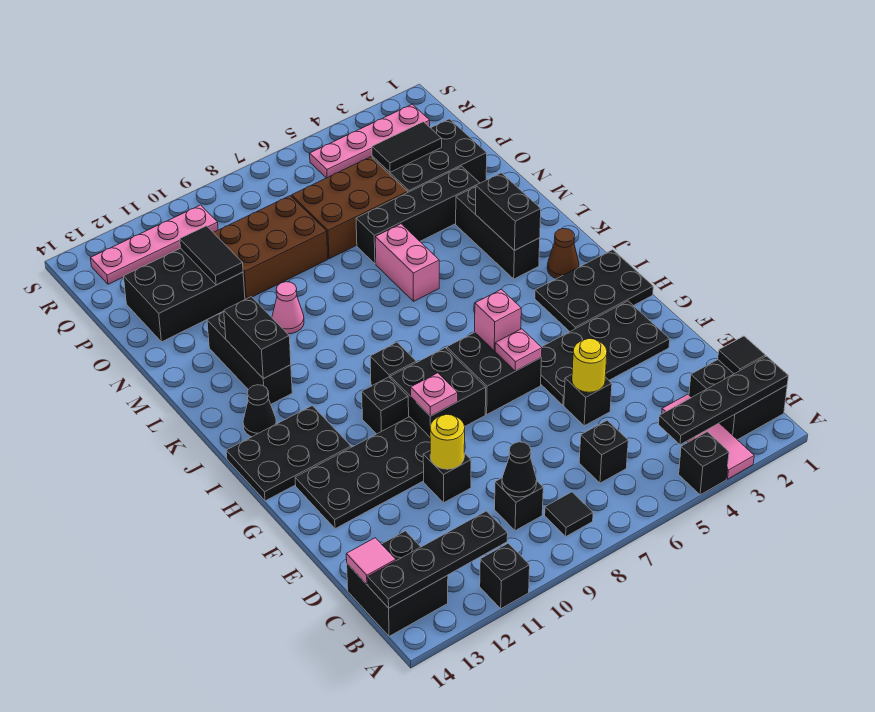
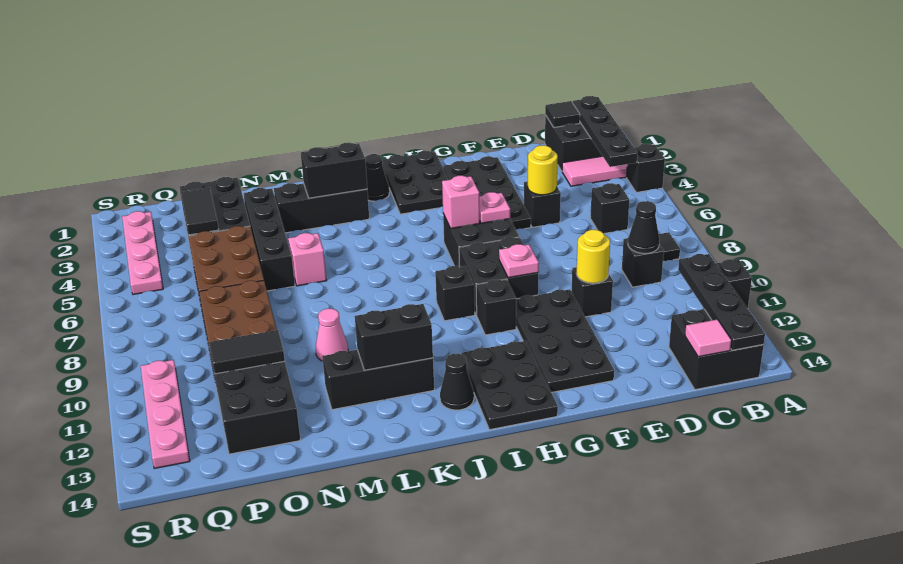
brown 1x1 cone [547,229,579,279] -> black 1x1 cone [365,154,389,201]
pink 1x2 brick [375,224,439,301] -> pink 1x1 brick [288,233,327,286]

